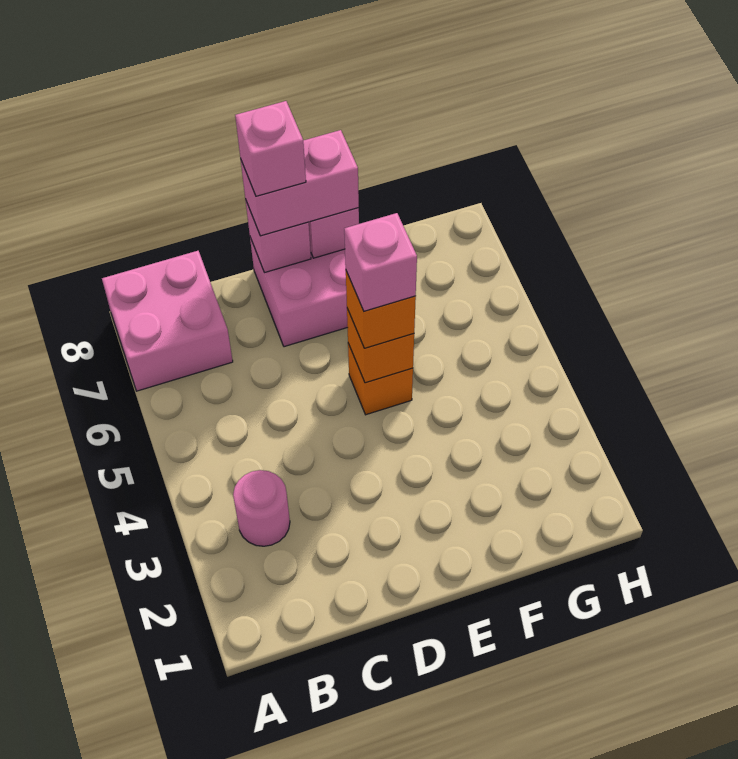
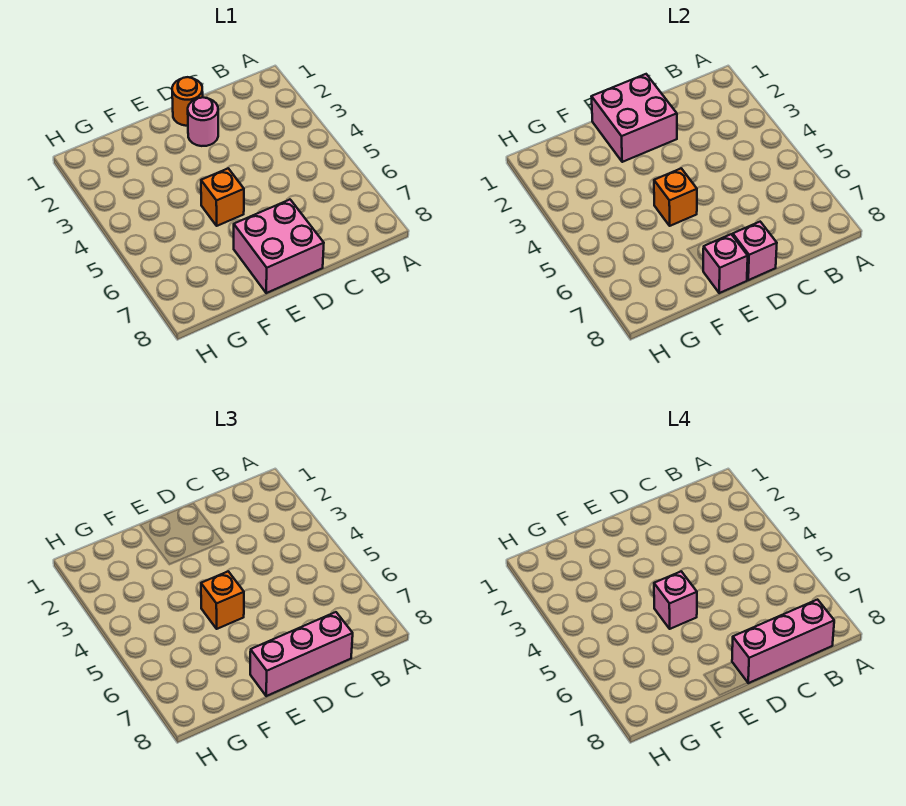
pink 2x2 brick [102,251,233,391] -> pink 2x2 brick moved to [592,74,677,162]
pink 1x1 round brick [233,470,290,546] -> pink 1x1 round brick moved to [188,97,218,146]
none -> orange 1x1 round brick [172,77,203,126]
pink 1x2 brick [241,130,359,236] -> pink 1x3 brick [250,612,353,696]
pink 1x1 brick [235,101,306,196] -> pink 1x3 brick [732,600,834,683]

